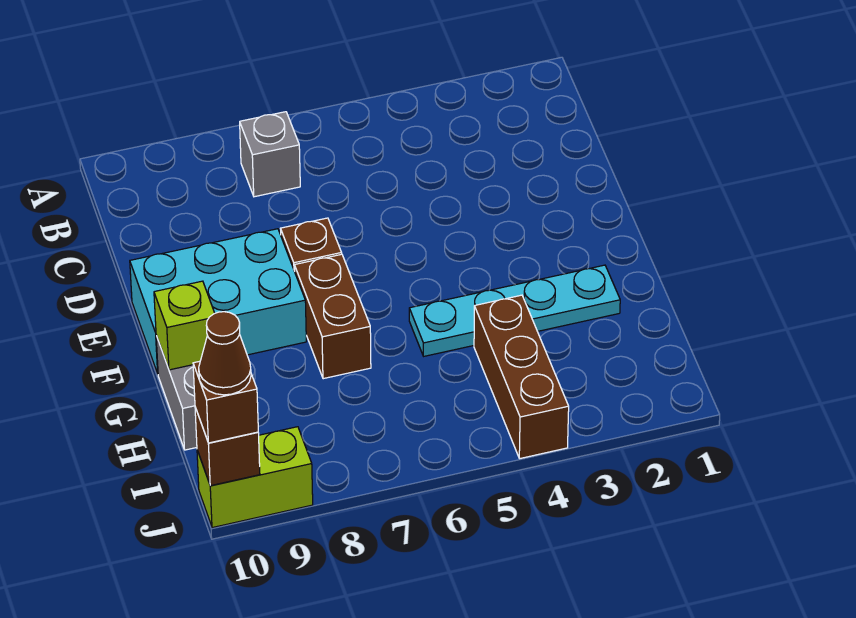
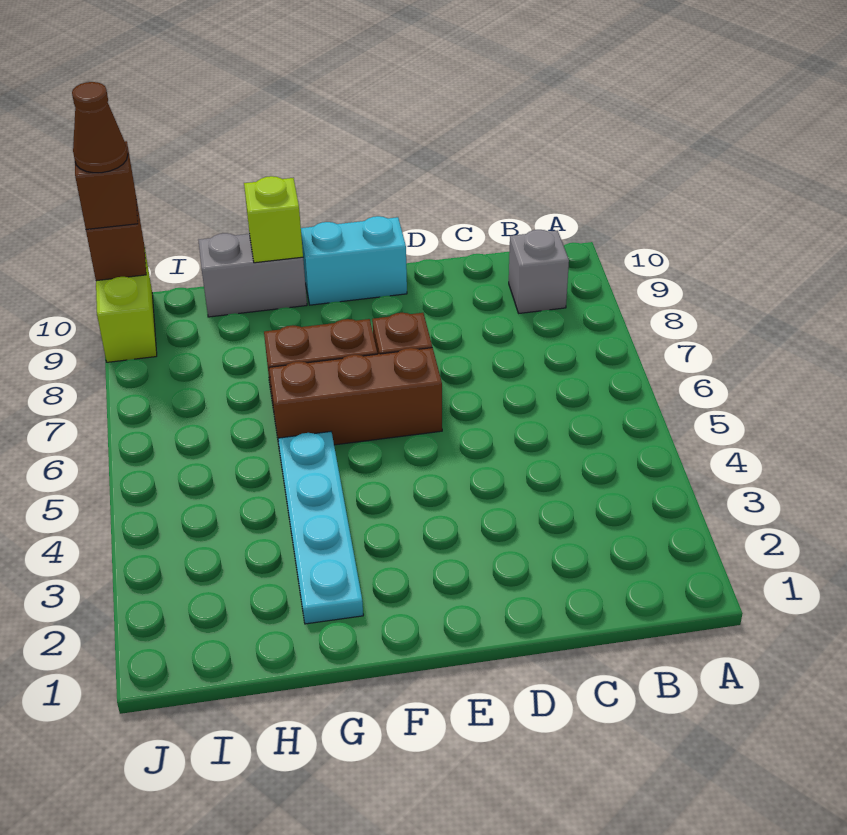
grey 1x1 brick [240,112,300,197] -> grey 1x1 brick moved to [509,230,569,313]
cyan 2x3 brick [130,229,306,374] -> cyan 1x2 brick [301,216,407,305]
brown 1x3 brick [474,295,569,459] -> brown 1x3 brick moved to [269,348,442,445]

